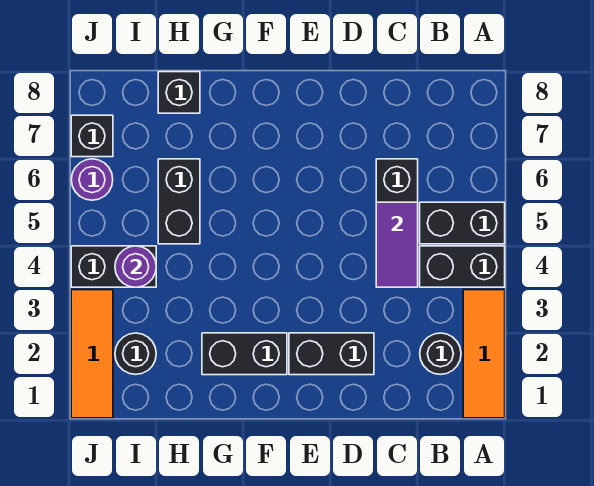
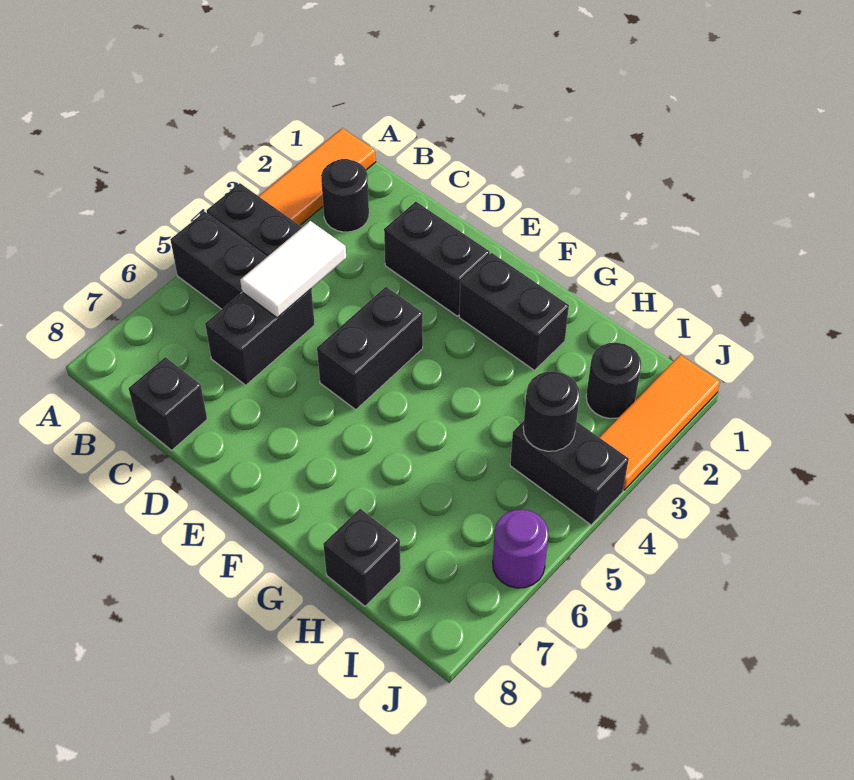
purple 1x2 tile [376,202,418,287] -> white 1x2 tile [240,221,346,318]
black 1x2 brick [158,159,200,244] -> black 1x2 brick moved to [317,287,423,410]
purple 1x1 round brick [115,246,156,287] -> black 1x1 round brick [523,371,580,451]
black 1x1 brick [71,115,113,157] -> black 1x1 brick moved to [129,357,207,450]

